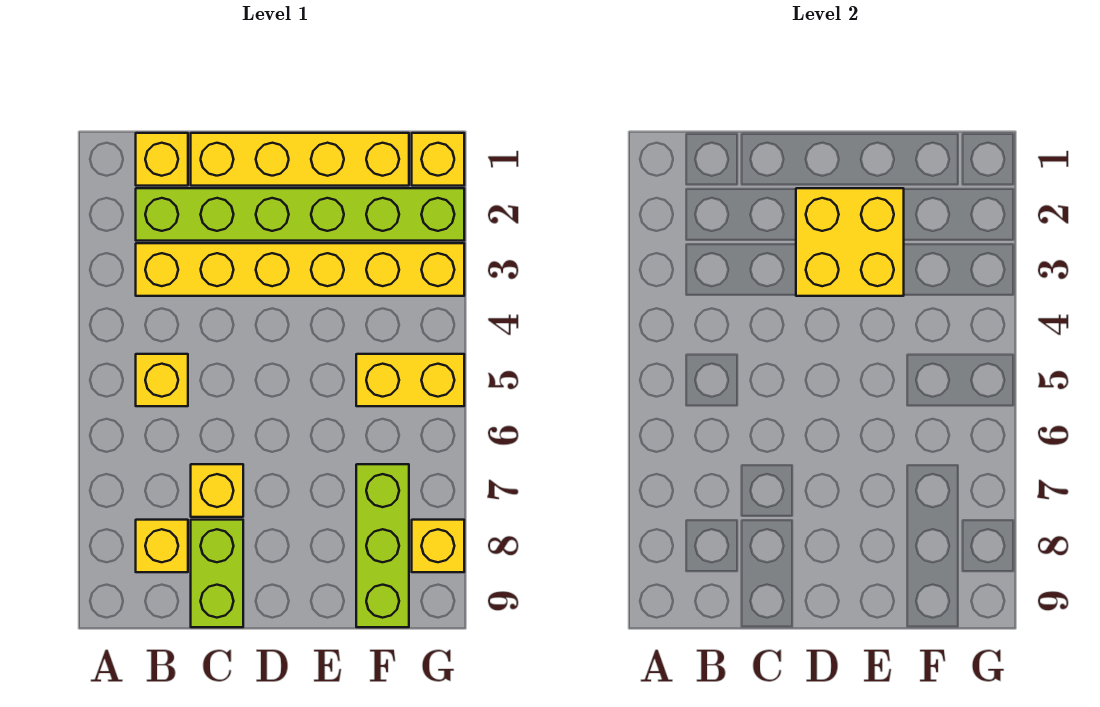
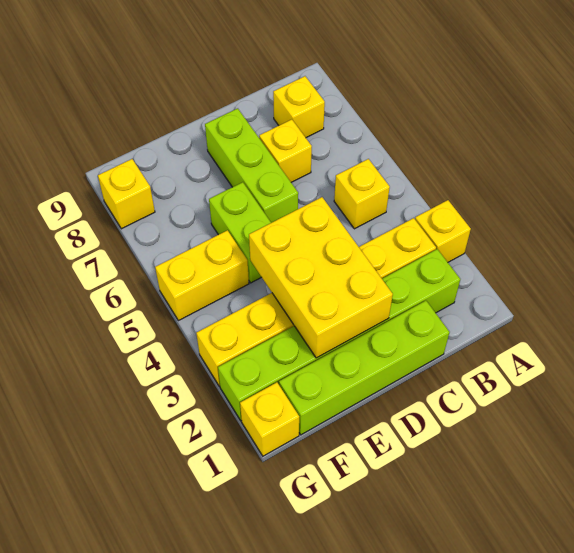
yellow 1x1 brick [136,133,188,186] -> yellow 1x1 brick moved to [415,200,471,262]
yellow 1x4 brick [191,133,409,186] -> lime 1x4 brick [279,301,450,435]
lime 1x2 brick [191,520,243,627] -> lime 1x2 brick moved to [209,182,271,283]
yellow 2x2 brick [796,188,904,296] -> yellow 2x3 brick [249,197,393,358]
lime 1x3 brick [356,464,409,627] -> lime 1x3 brick moved to [205,108,298,223]

